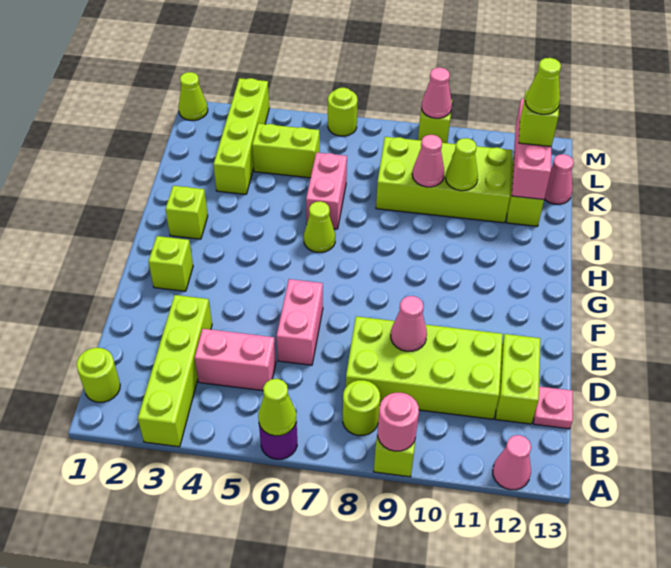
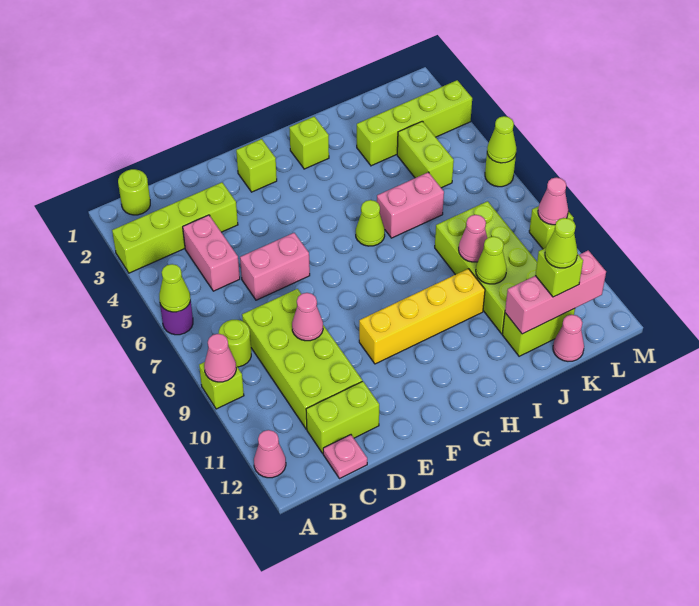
pink 1x1 round brick [378,393,419,451] -> pink 1x1 cone [204,334,236,382]
none -> yellow 1x4 brick [359,269,485,364]
lime 1x1 cone [179,72,208,120] -> lime 1x1 cone moved to [487,116,516,163]

